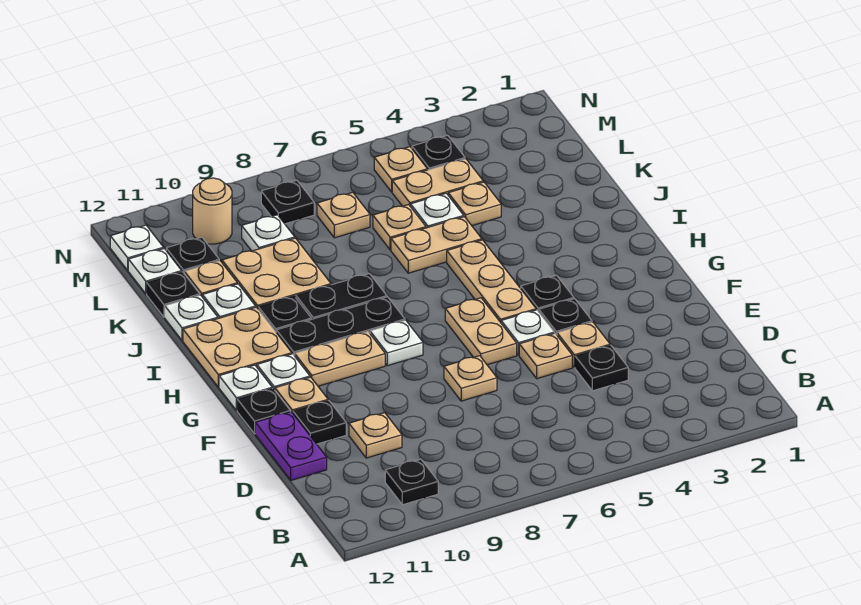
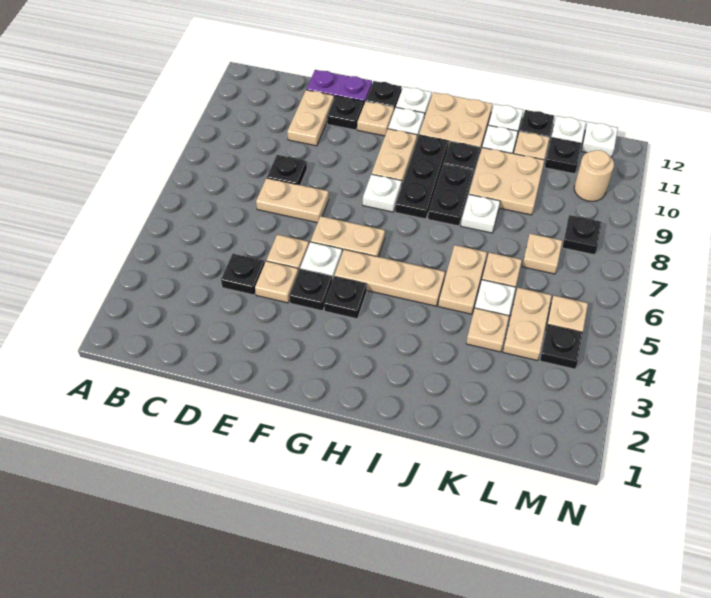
black 1x1 plate [385,459,438,505] -> black 1x1 plate moved to [267,155,307,185]
tan 1x1 plate [349,413,402,458] -> tan 1x2 plate [287,90,334,146]
tan 1x1 plate [444,356,497,401] -> tan 1x2 plate [256,178,329,223]
white 1x1 plate [242,215,295,251] -> white 1x1 plate moved to [461,194,500,233]

